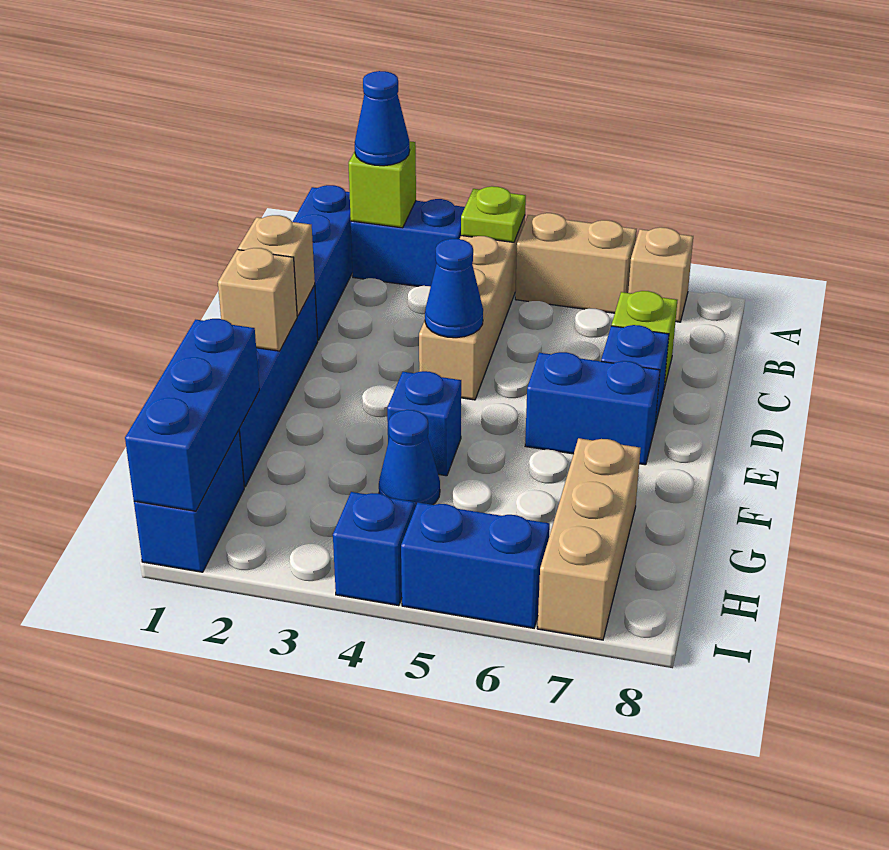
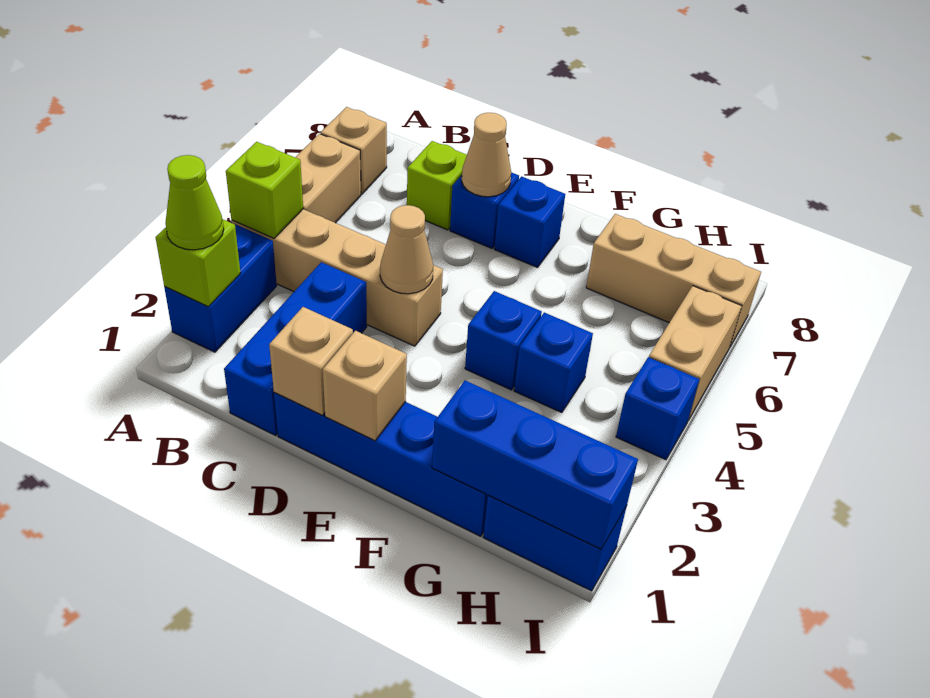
blue 1x3 brick [293,185,353,340] -> blue 1x3 brick turned to [224,262,367,435]
blue 1x1 cone [355,71,410,166] -> lime 1x1 cone [165,155,224,250]
lime 1x1 plate [461,186,526,242] -> lime 1x1 brick [226,142,303,238]
blue 1x1 cone [425,239,483,338] -> tan 1x1 cone [380,205,433,294]
none -> tan 1x1 cone [462,113,511,197]
blue 1x2 brick [525,352,660,465] -> blue 1x1 brick [494,176,565,268]
blue 1x1 cone [379,410,440,510] -> blue 1x1 brick [514,313,593,413]
blue 1x2 brick [401,503,550,628] -> tan 1x2 brick [649,286,742,420]

